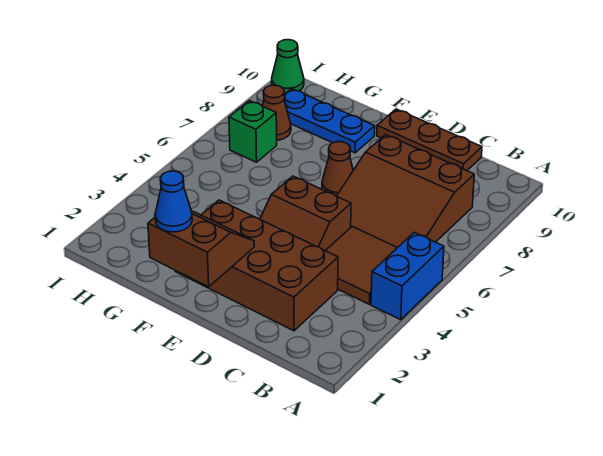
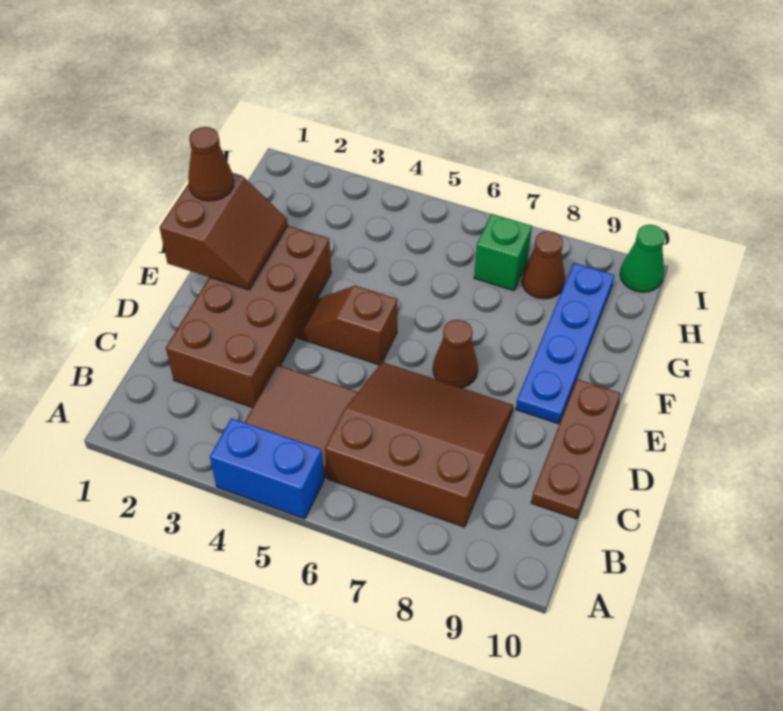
brown 3x3 slope [337,135,474,248] -> brown 3x3 slope turned to [325,362,513,527]
brown 2x2 slope [260,176,351,250] -> brown 1x2 slope [297,286,397,365]
blue 1x1 cone [155,171,192,232] -> brown 1x1 cone [188,127,234,201]
blue 1x3 plate [284,89,375,153] -> blue 1x4 plate [516,263,615,424]

